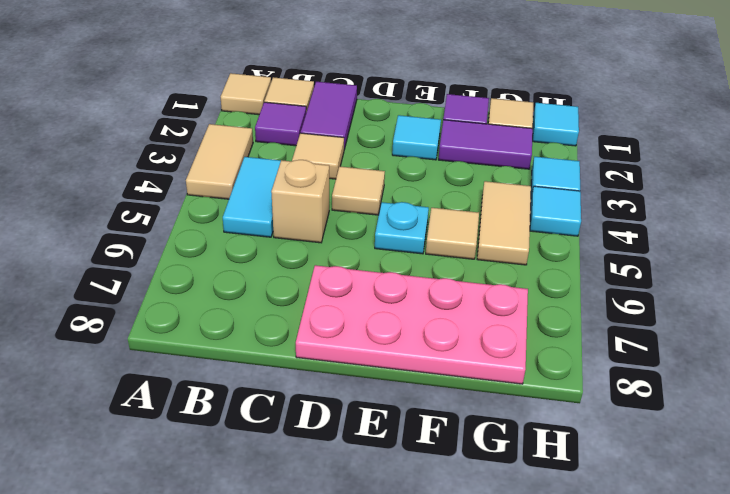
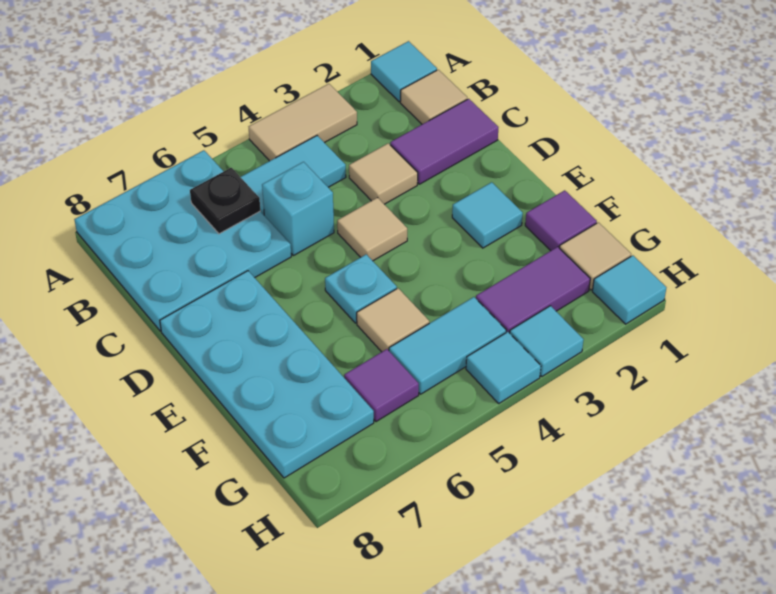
tan 1x1 tile [221,73,271,115] -> cyan 1x1 tile [371,41,437,102]
none -> cyan 3x3 plate [74,150,291,331]
purple 1x1 tile [255,102,306,146] -> purple 1x1 tile moved to [344,349,419,422]
none -> black 1x1 plate [190,168,260,234]
tan 1x1 brick [271,160,329,243] -> cyan 1x1 brick [262,162,334,256]
pink 2x4 plate [296,265,528,384] -> cyan 2x4 plate [160,271,374,478]
purple 1x2 tile [438,120,533,169] -> purple 1x2 tile turned to [476,247,590,333]
tan 1x2 tile [477,181,531,265] -> cyan 1x2 tile [389,297,506,394]

